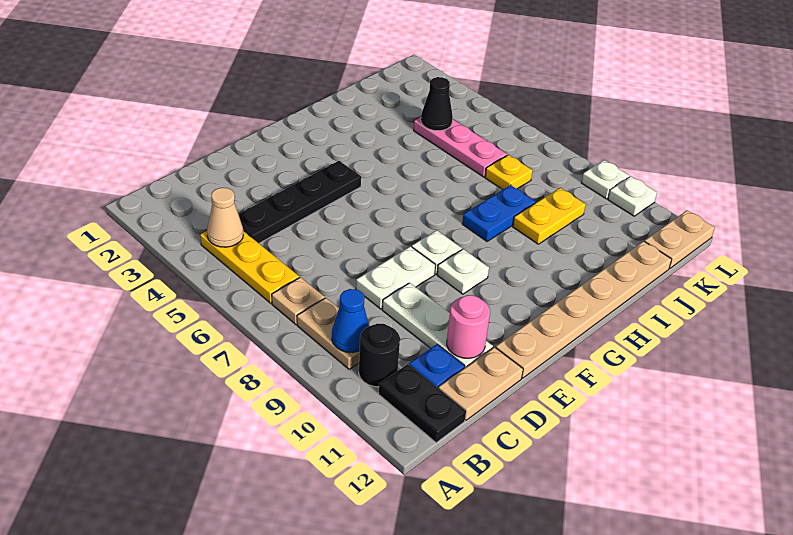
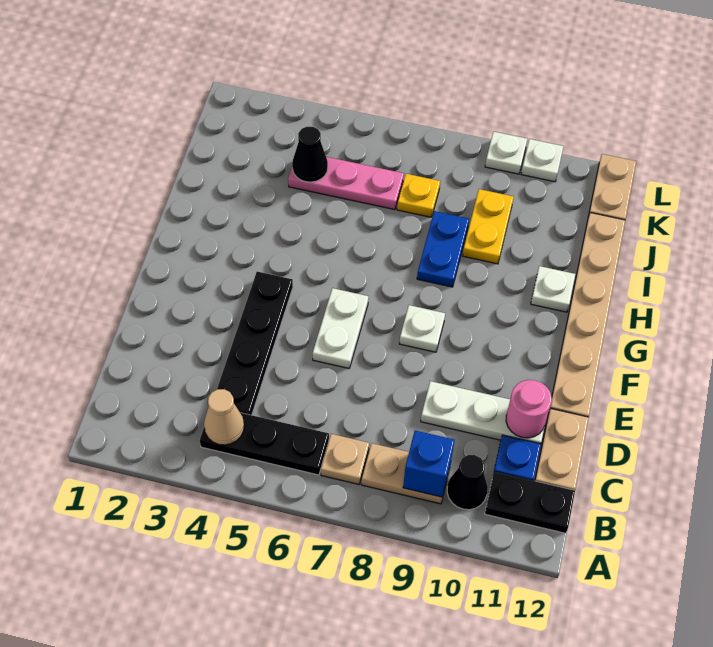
yellow 1x3 plate [200,231,299,303] -> black 1x3 plate [200,413,329,475]
blue 1x1 cone [332,289,369,353] -> blue 1x1 brick [403,431,455,497]
black 1x1 round brick [359,323,400,387] -> black 1x1 cone [447,455,488,510]
white 1x2 plate [356,246,436,309] -> white 1x2 plate moved to [313,288,368,368]
white 1x1 plate [437,249,489,294] -> white 1x1 plate moved to [531,266,575,312]

